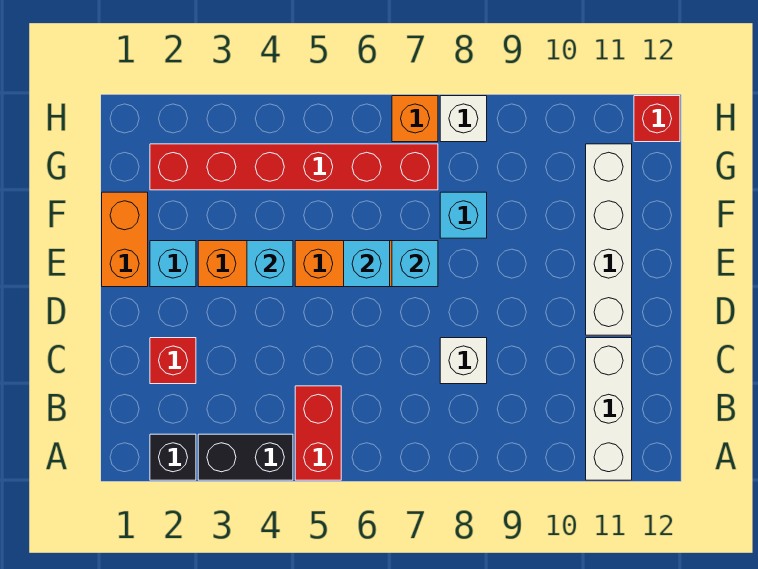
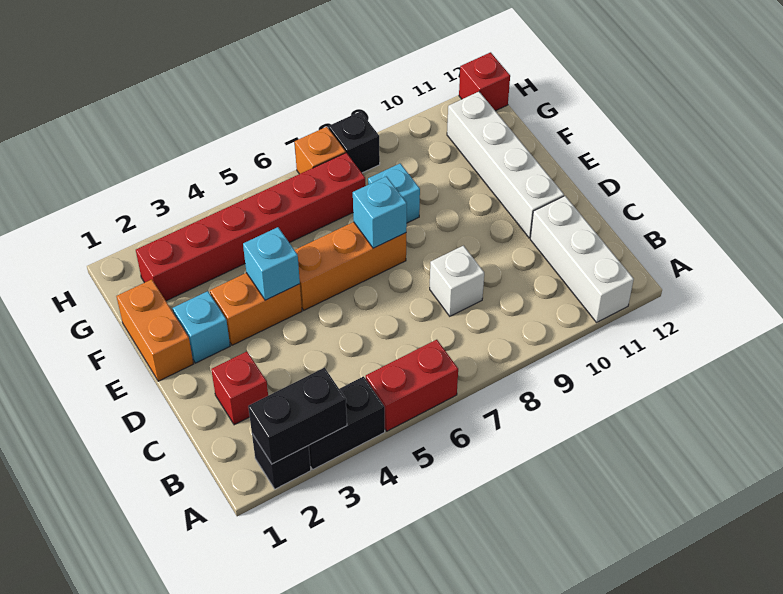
none -> black 1x2 brick [248,368,347,464]
red 1x2 brick [295,386,341,480] -> red 1x2 brick turned to [366,340,458,431]
cyan 1x1 brick [344,241,390,287] -> none
white 1x1 brick [440,96,487,142] -> black 1x1 brick [329,111,380,173]

